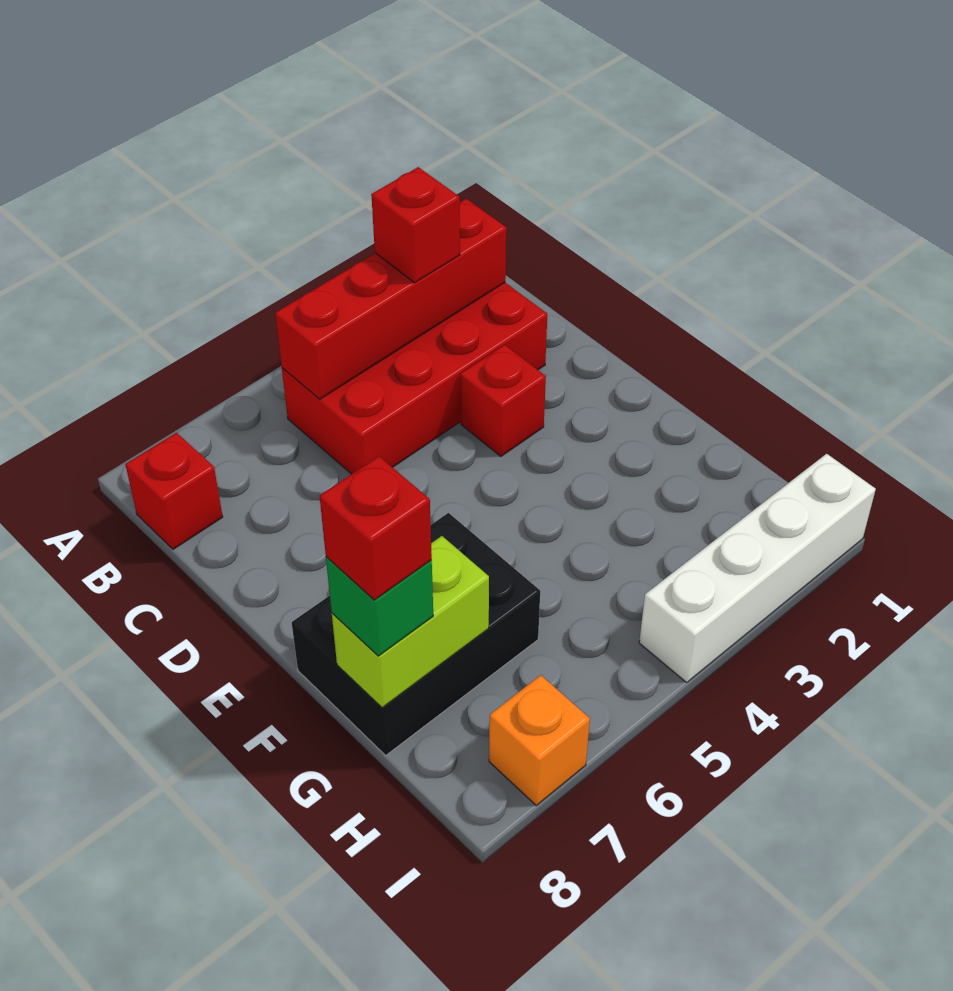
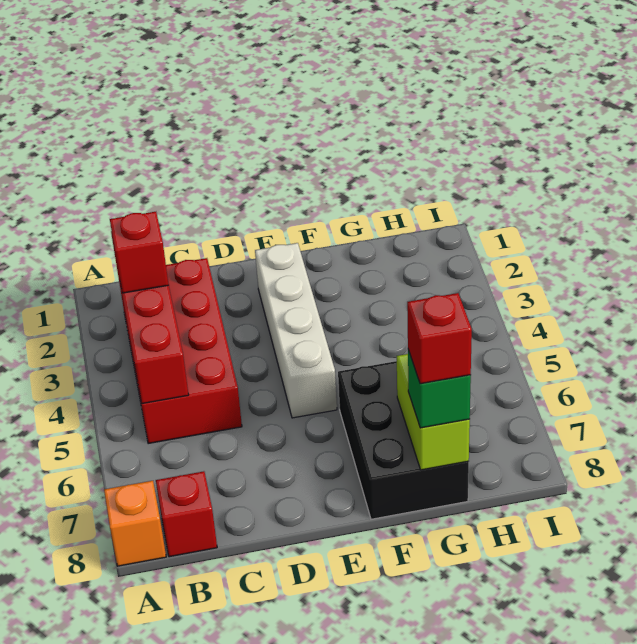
red 1x1 brick [460,345,546,456] -> none
white 1x4 brick [639,454,876,682] -> white 1x4 brick moved to [255,243,337,418]
orange 1x1 brick [489,675,590,805] -> orange 1x1 brick moved to [104,481,166,566]

